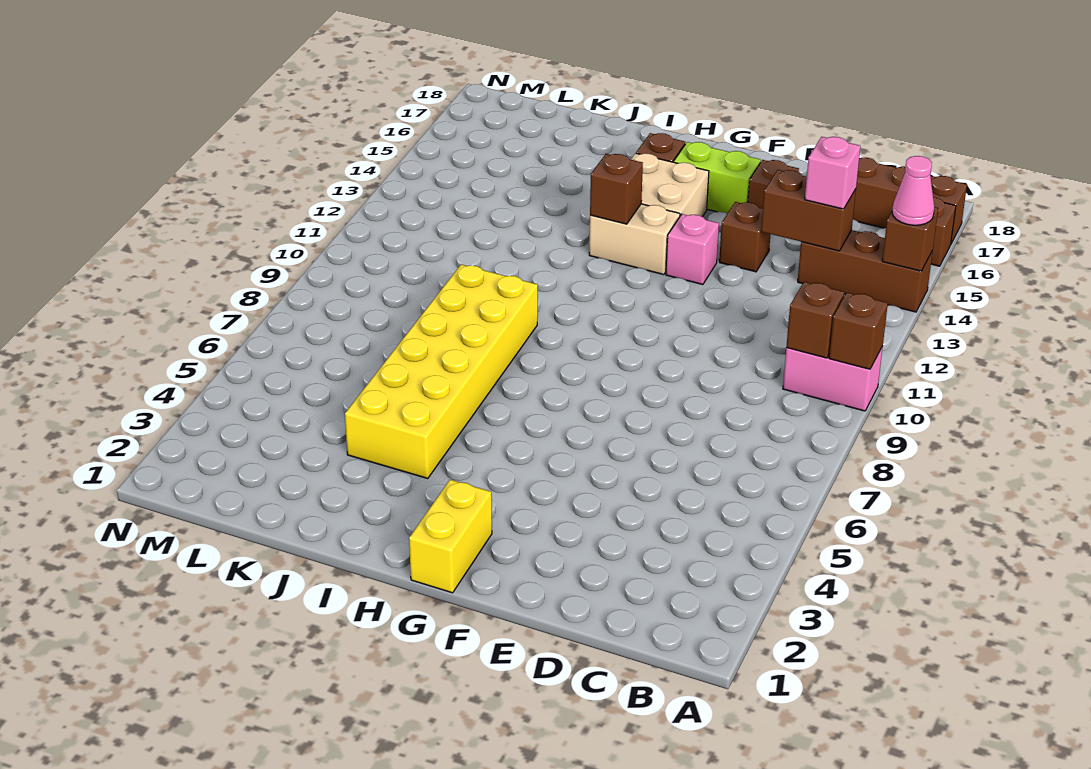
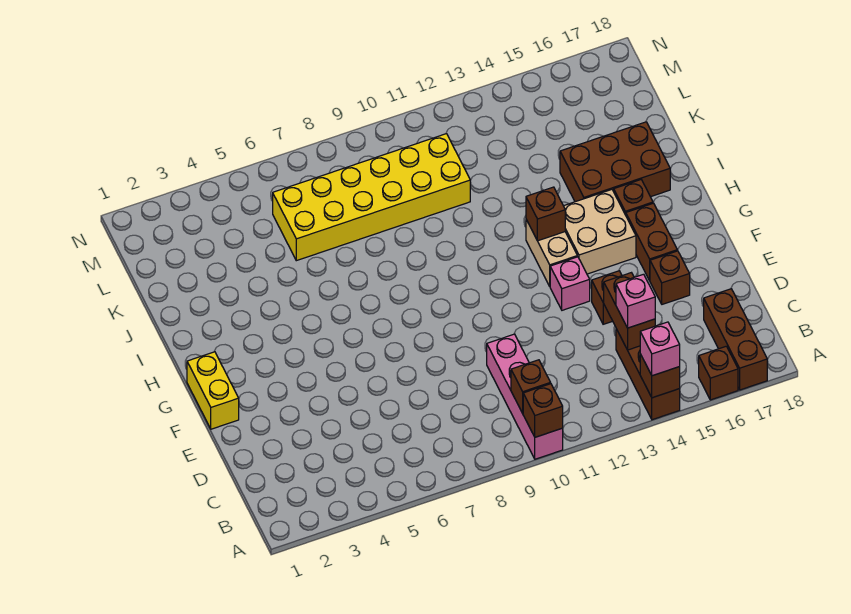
pink 1x2 brick [783,346,883,411] -> pink 1x4 brick [487,334,563,459]
pink 1x1 cone [892,156,934,225] -> pink 1x1 brick [640,322,680,376]
lime 1x2 brick [674,142,761,213] -> brown 1x2 brick [626,203,677,281]
yellow 1x2 brick [409,480,492,593] -> yellow 1x2 brick turned to [187,352,239,429]
yellow 2x6 brick [345,264,538,479] -> yellow 2x6 brick moved to [273,134,470,261]
none -> brown 2x3 brick [560,122,670,202]

